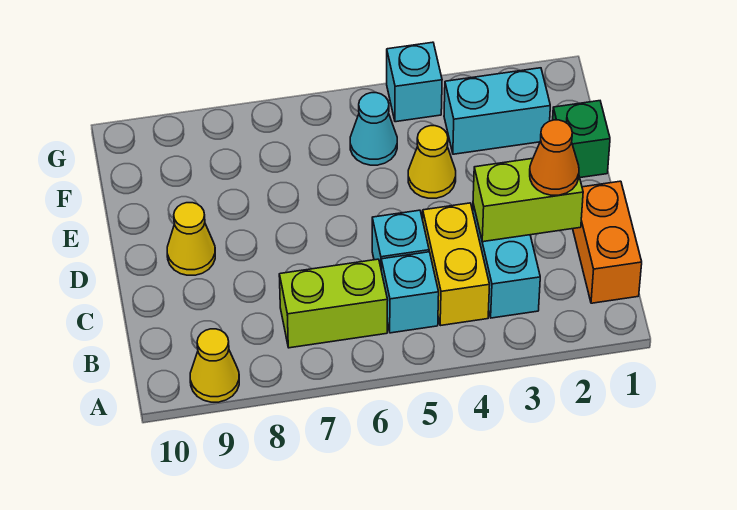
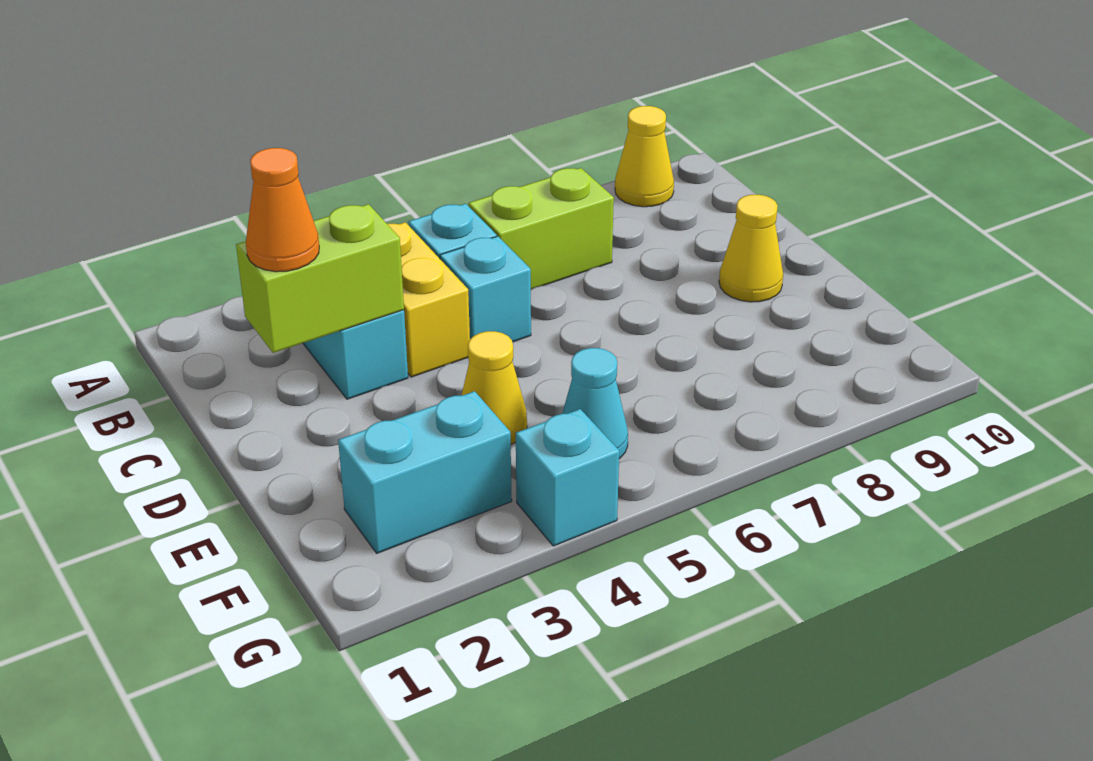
orange 1x2 brick [573,181,642,303] -> none
green 1x1 brick [553,101,610,178] -> none

